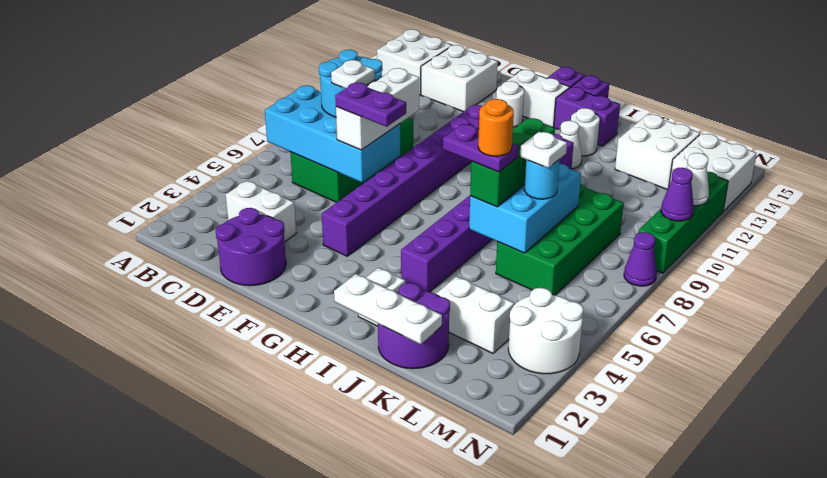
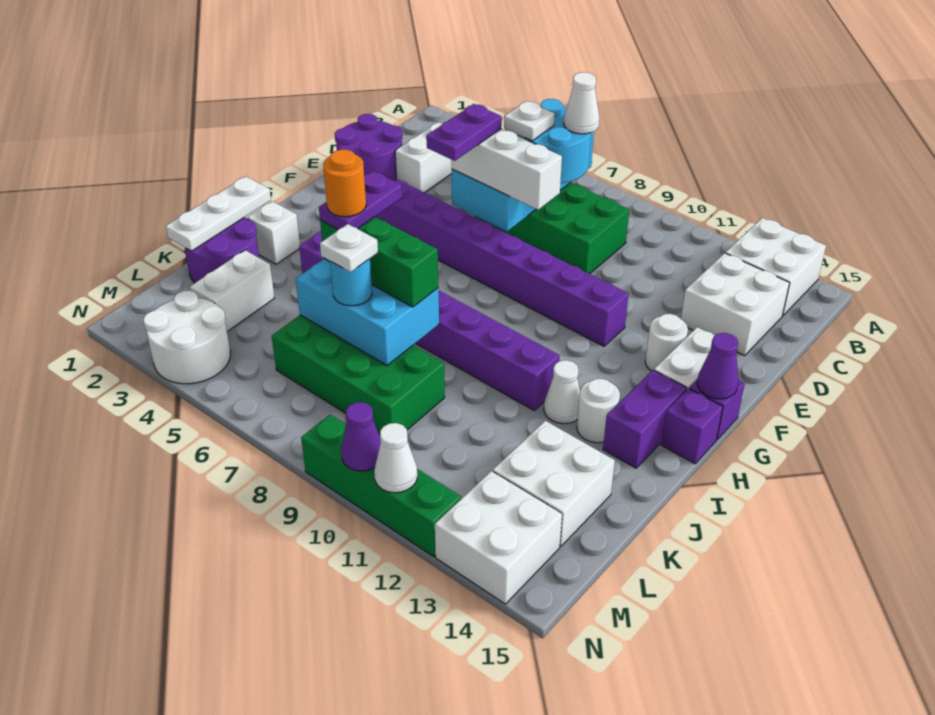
none -> white 1x1 cone [564,72,600,134]
purple 1x1 cone [624,232,657,286] -> purple 1x1 cone moved to [697,333,739,399]

